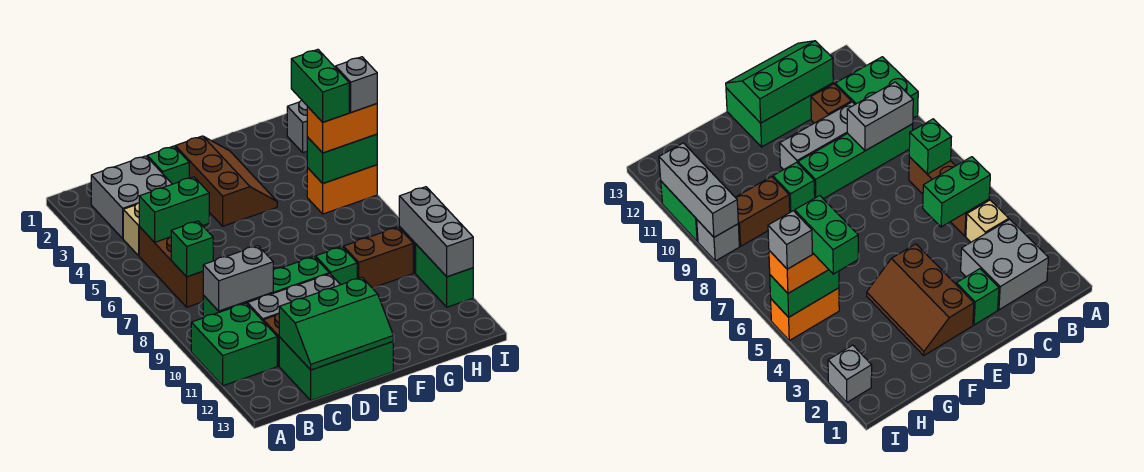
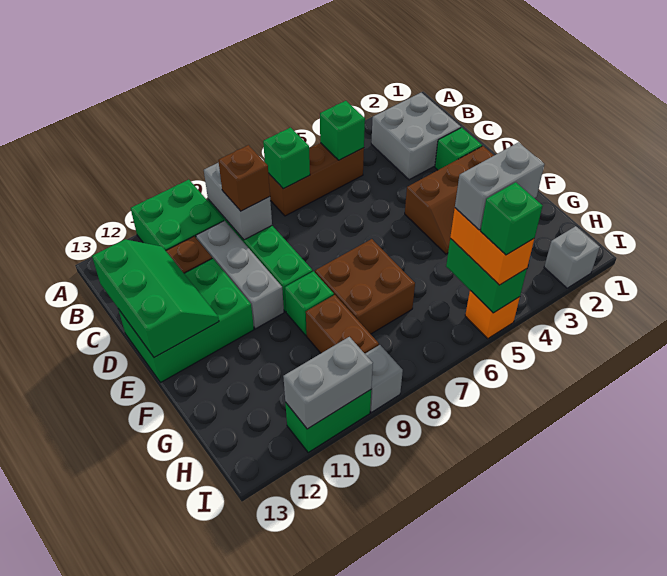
tan 1x1 brick [123,203,139,256] -> none
green 1x2 brick [139,177,209,242] -> green 1x1 brick [320,101,365,160]
none -> brown 1x1 brick [218,145,270,211]
green 2x3 brick [279,337,393,400] -> green 2x3 brick turned to [118,258,254,383]
green 2x3 slope [279,278,393,370] -> green 2x3 slope turned to [92,239,219,357]
none -> brown 2x2 brick [315,239,415,334]
green 1x2 brick [291,49,349,122] -> grey 1x2 brick [455,142,544,230]
orange 1x2 brick [307,165,377,214] -> orange 1x1 brick [465,291,520,339]
grey 1x1 brick [335,57,377,112] -> green 1x1 brick [481,182,543,255]
grey 1x3 brick [399,187,473,277] -> grey 1x2 brick [283,337,373,429]

